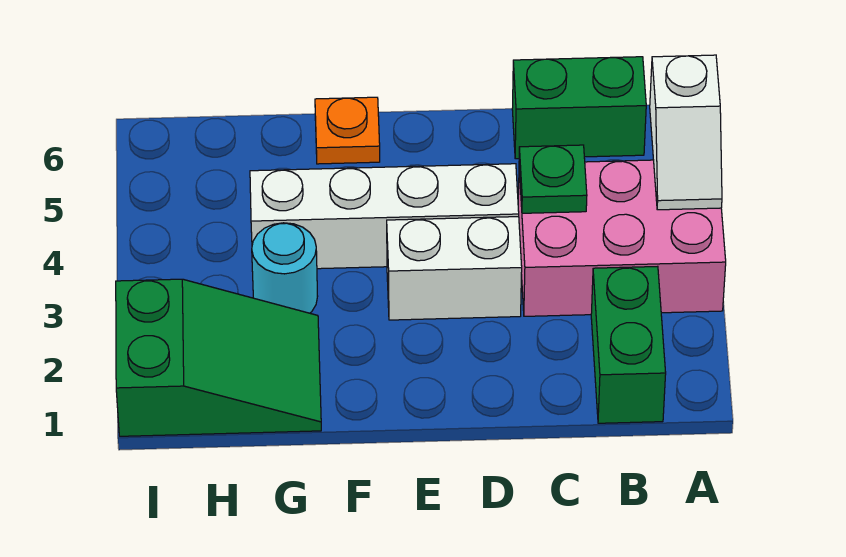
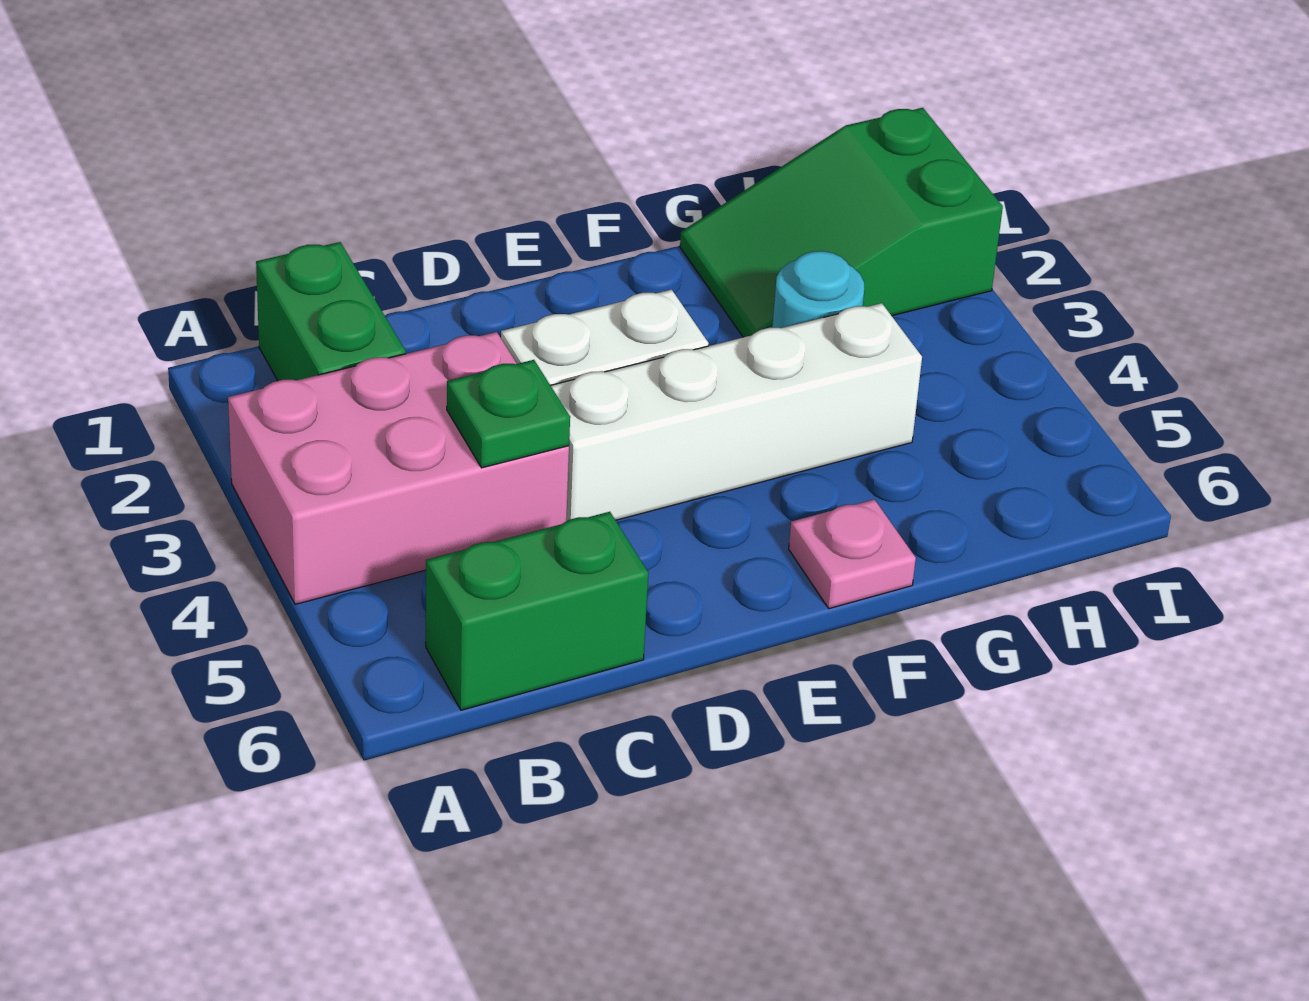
white 1x2 slope [650,55,722,210] -> none
orange 1x1 plate [315,97,380,164] -> pink 1x1 plate [789,499,916,609]

